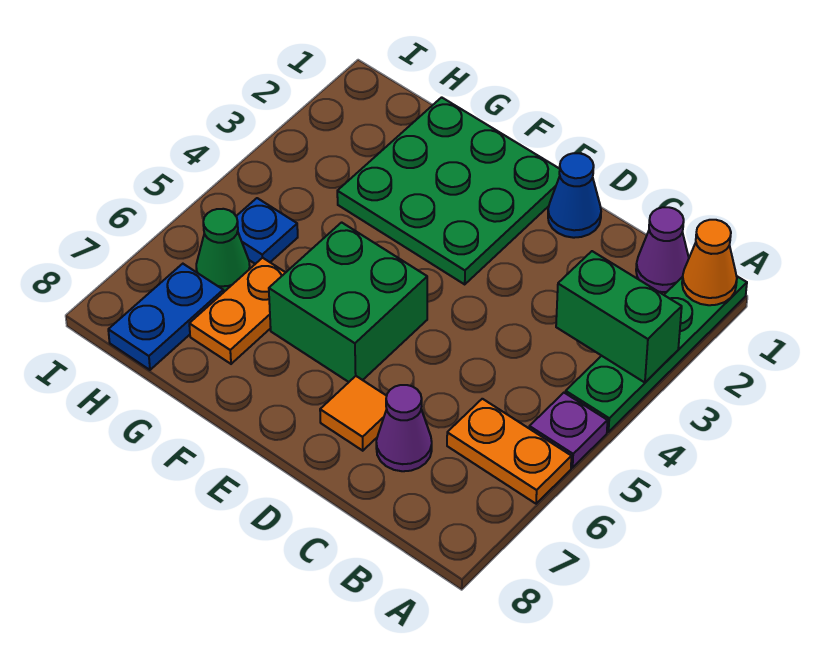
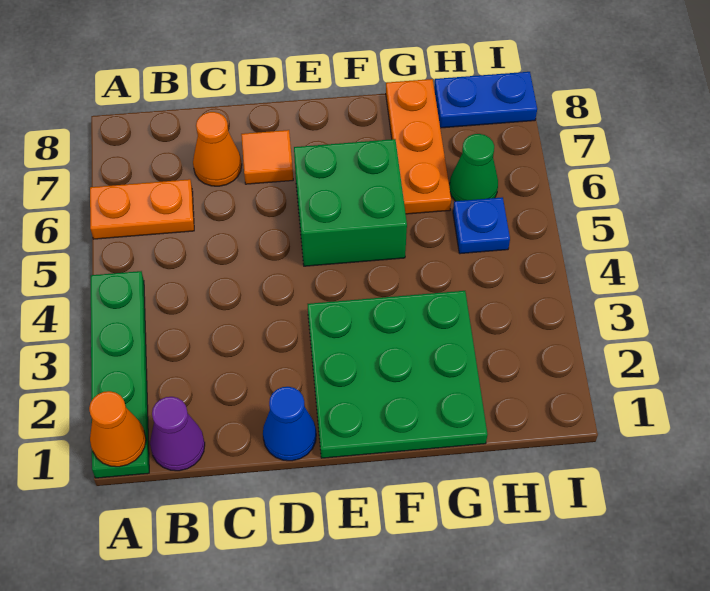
green 1x2 brick [556,251,682,383] -> none
purple 1x1 plate [529,393,608,468] -> none
purple 1x1 cone [376,385,432,471] -> orange 1x1 cone [193,112,242,186]
orange 1x2 plate [189,258,286,364] -> orange 1x3 plate [386,79,451,214]
blue 1x2 plate [108,264,223,370] -> blue 1x2 plate turned to [434,72,537,128]

